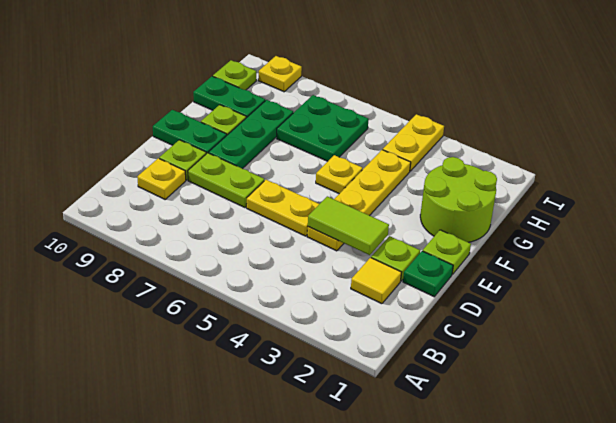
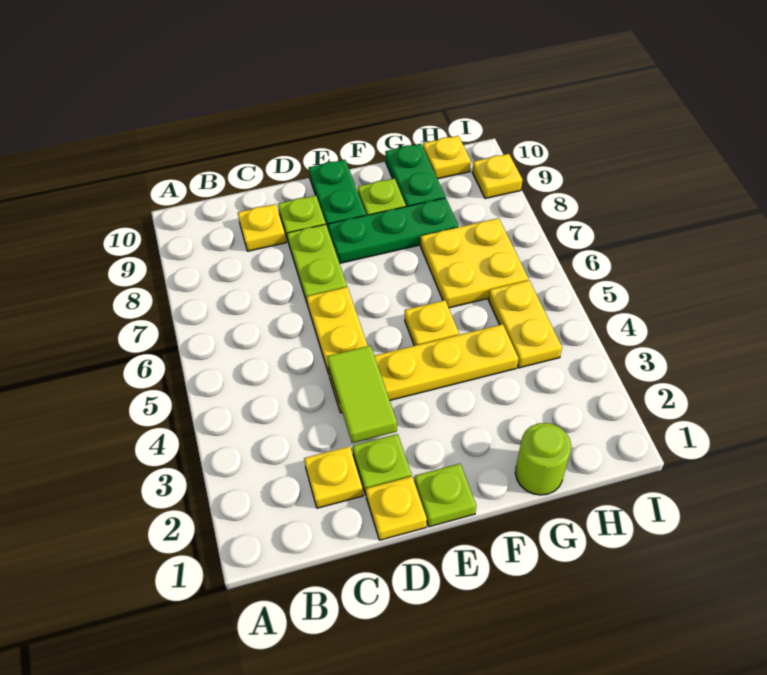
yellow 1x1 tile [351,258,401,304] -> yellow 1x1 plate [304,446,363,508]
green 1x1 plate [403,251,453,297] -> yellow 1x1 plate [366,476,427,540]
lime 2x2 round brick [420,157,497,242] -> lime 1x1 round brick [515,423,571,495]
green 2x2 plate [277,95,369,161] -> yellow 2x2 plate [421,218,528,308]
yellow 1x2 plate [383,114,444,171] -> yellow 1x2 plate turned to [489,280,562,368]
lime 1x1 plate [213,60,256,90] -> yellow 1x1 plate [423,136,471,179]

